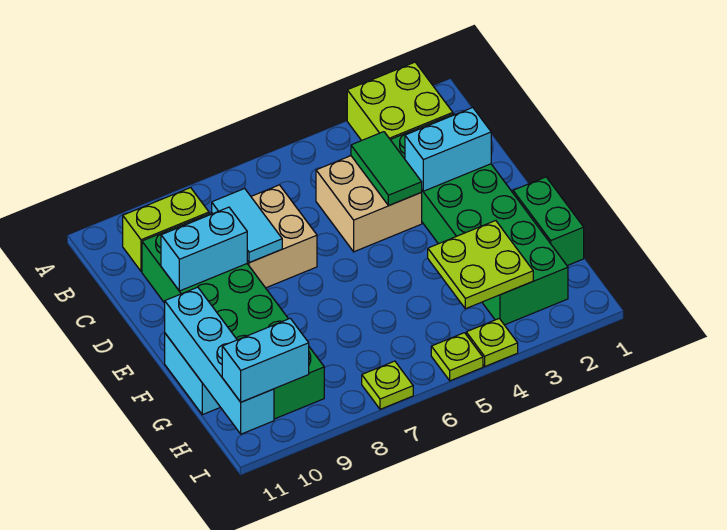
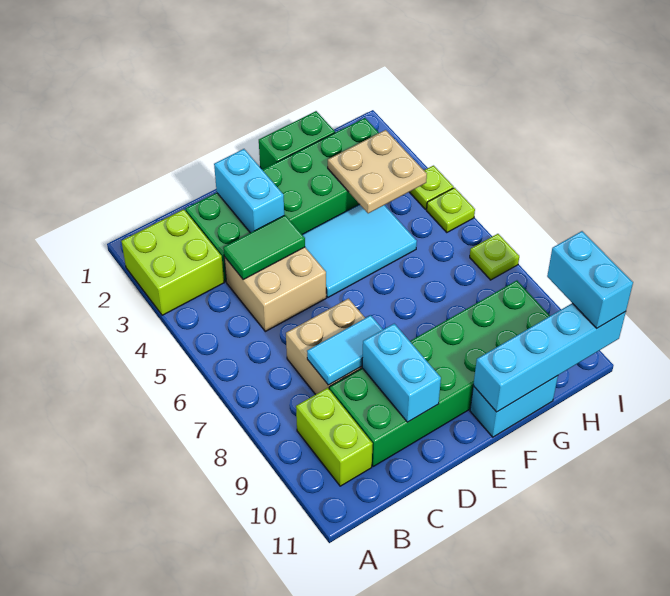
none -> cyan 2x3 tile [302,204,417,297]
lime 2x2 plate [428,221,533,309] -> tan 2x2 plate [328,130,427,213]

